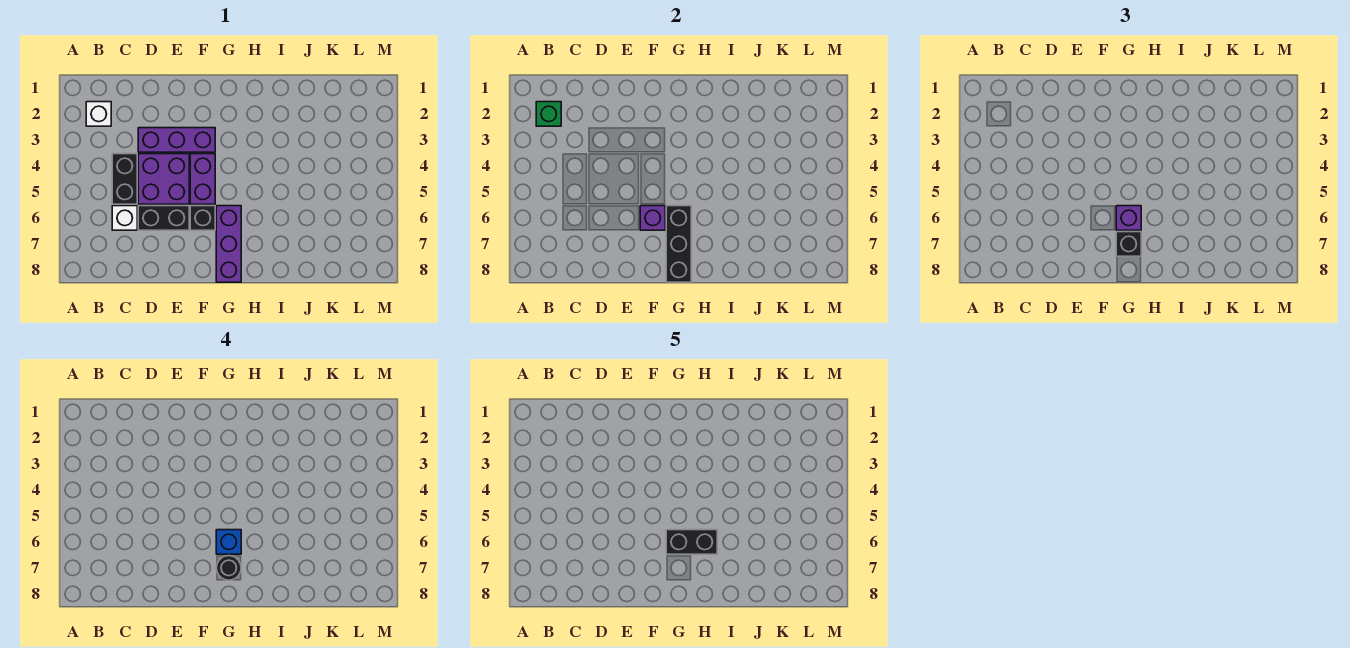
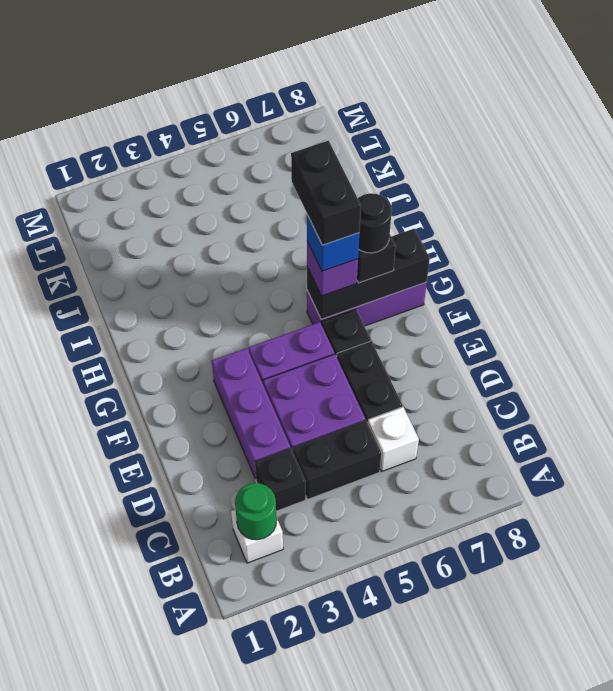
green 1x1 brick [536,102,561,126] -> green 1x1 round brick [235,483,277,540]
none -> black 1x1 brick [255,448,306,511]
purple 1x1 brick [640,206,665,230] -> none

